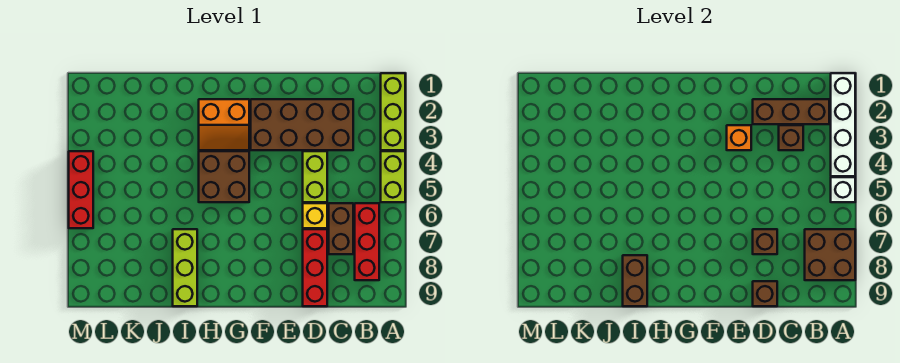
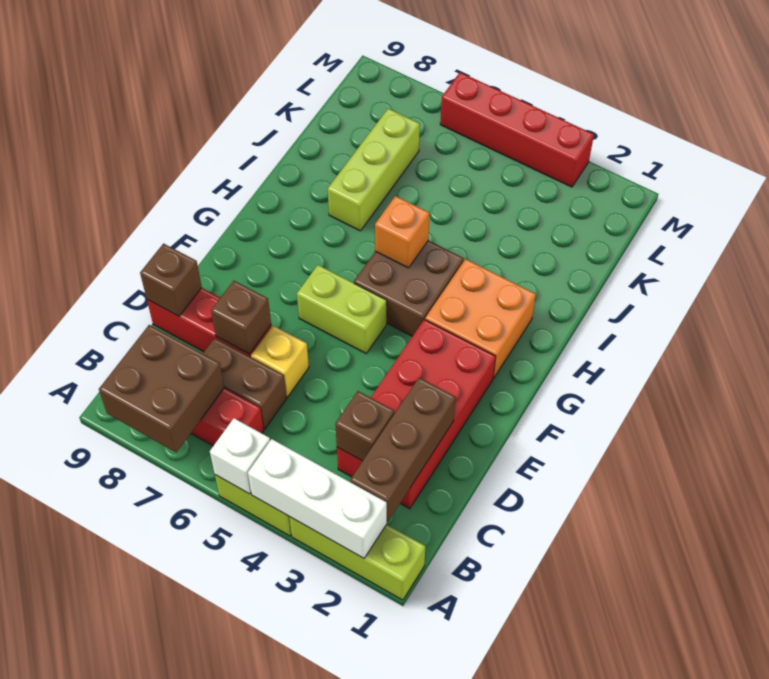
white 1x4 brick [831,73,855,176] -> white 1x3 brick [248,439,387,558]
brown 2x4 brick [251,99,353,150] -> red 2x4 brick [337,319,496,509]
lime 1x2 brick [303,151,327,202] -> lime 1x2 brick moved to [297,265,387,353]
orange 1x1 brick [727,125,751,150] -> orange 1x1 brick moved to [375,196,430,268]
orange 2x2 slope [199,99,249,150] -> orange 2x2 brick [425,259,536,378]
lime 1x3 brick [173,229,197,306] -> lime 1x3 brick turned to [328,109,420,231]
brown 1x2 brick [623,255,647,306] -> none
red 1x3 brick [69,151,93,228] -> red 1x4 brick [440,72,594,187]

